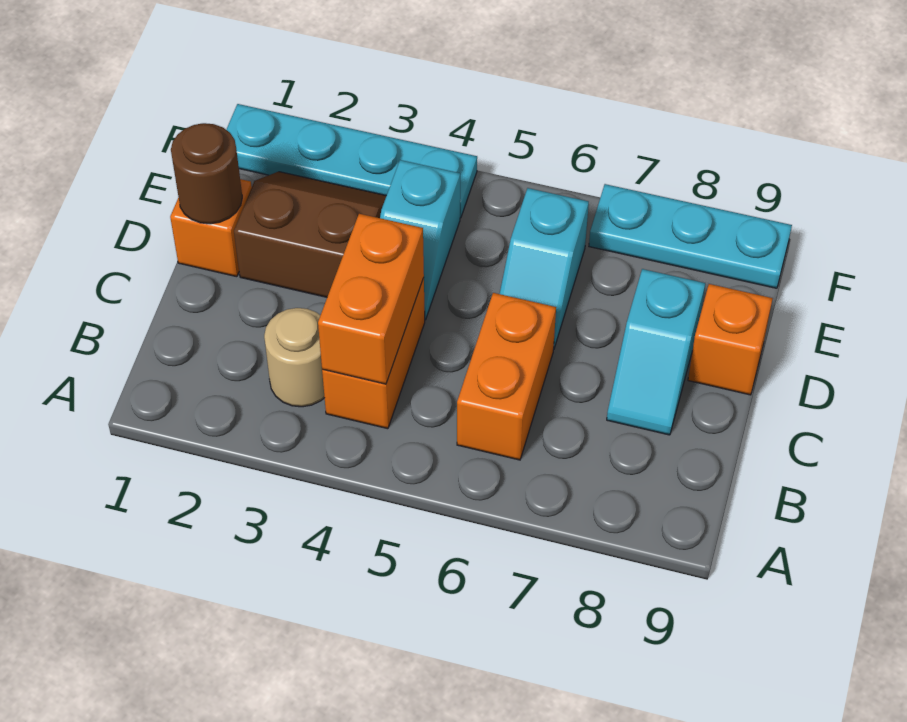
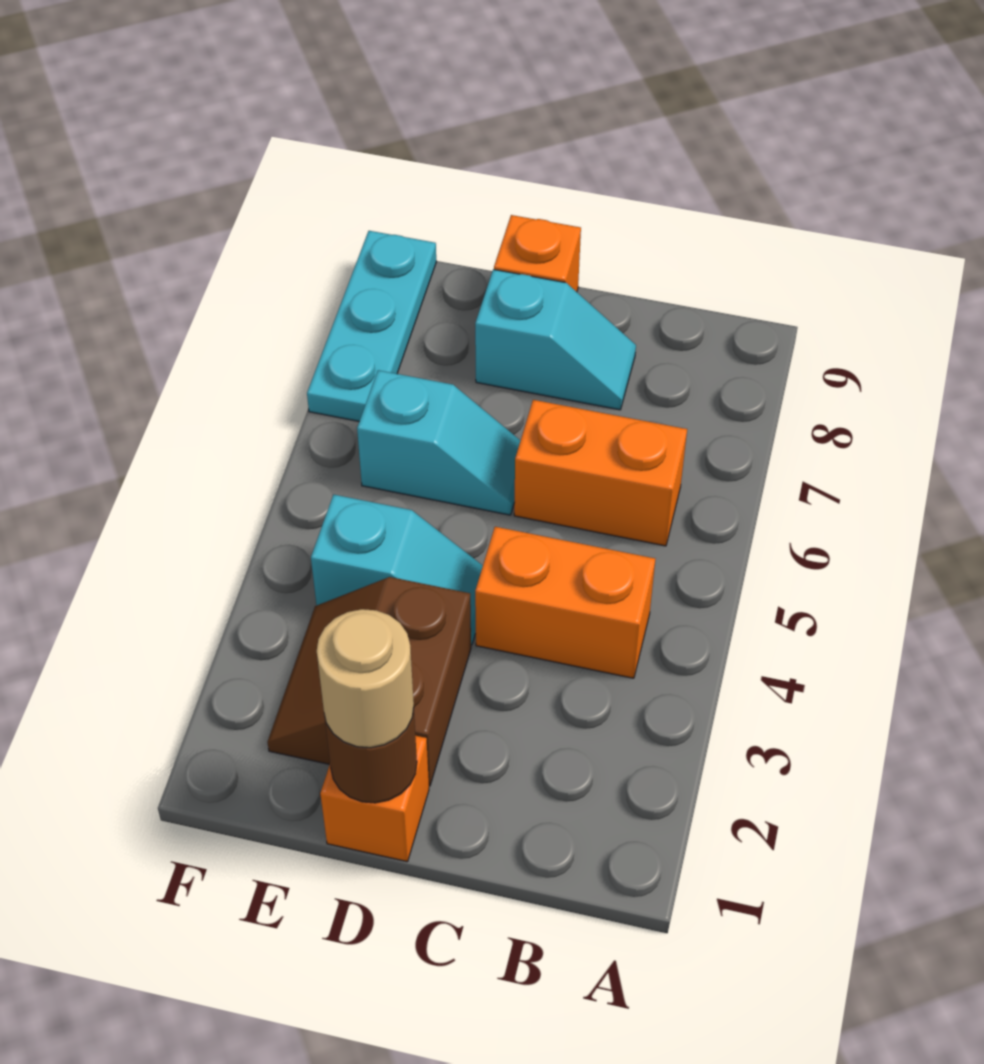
tan 1x1 round brick [264,308,325,407] -> tan 1x1 round brick moved to [317,609,414,748]
orange 1x2 brick [318,214,424,384] -> none
cyan 1x4 plate [226,104,477,218] -> none

